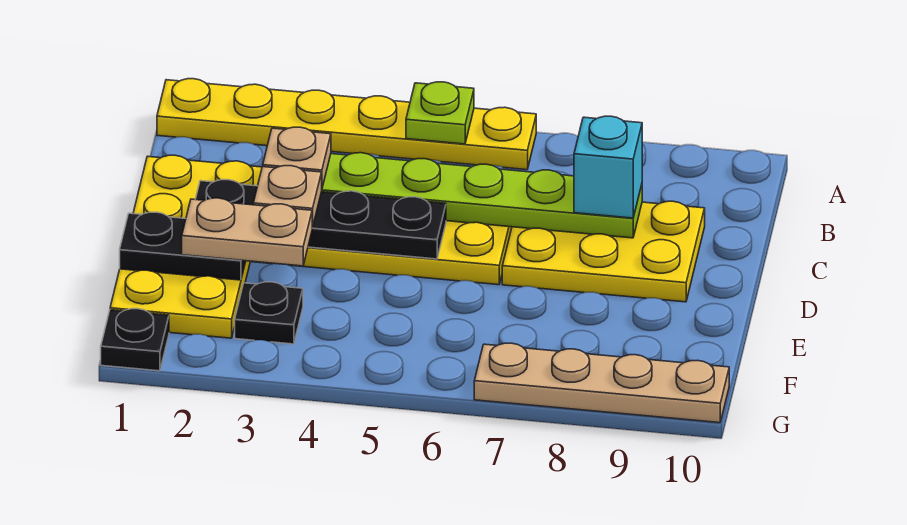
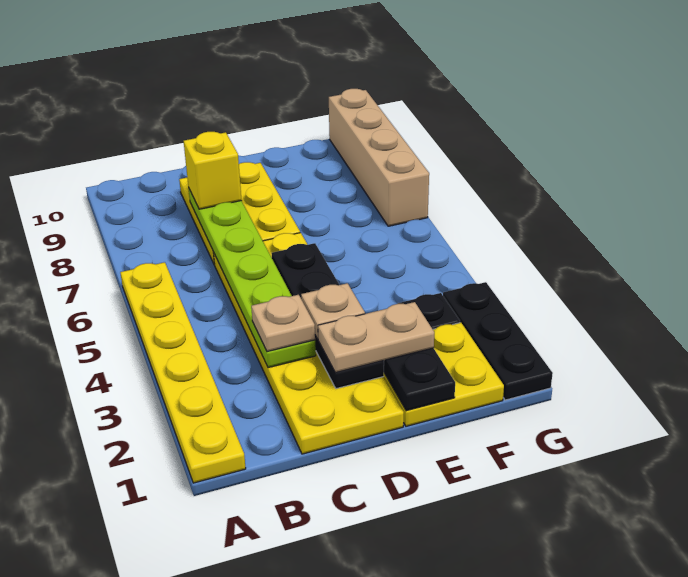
lime 1x1 plate [406,82,474,144] -> none
cyan 1x1 brick [574,116,642,218] -> yellow 1x1 brick [184,132,242,209]
tan 1x2 plate [182,198,312,266] -> tan 1x2 plate turned to [318,302,434,373]
black 1x1 plate [101,309,169,371] -> black 1x3 plate [443,282,553,400]
tan 1x4 plate [474,343,729,423] -> tan 1x4 brick [329,89,429,226]

